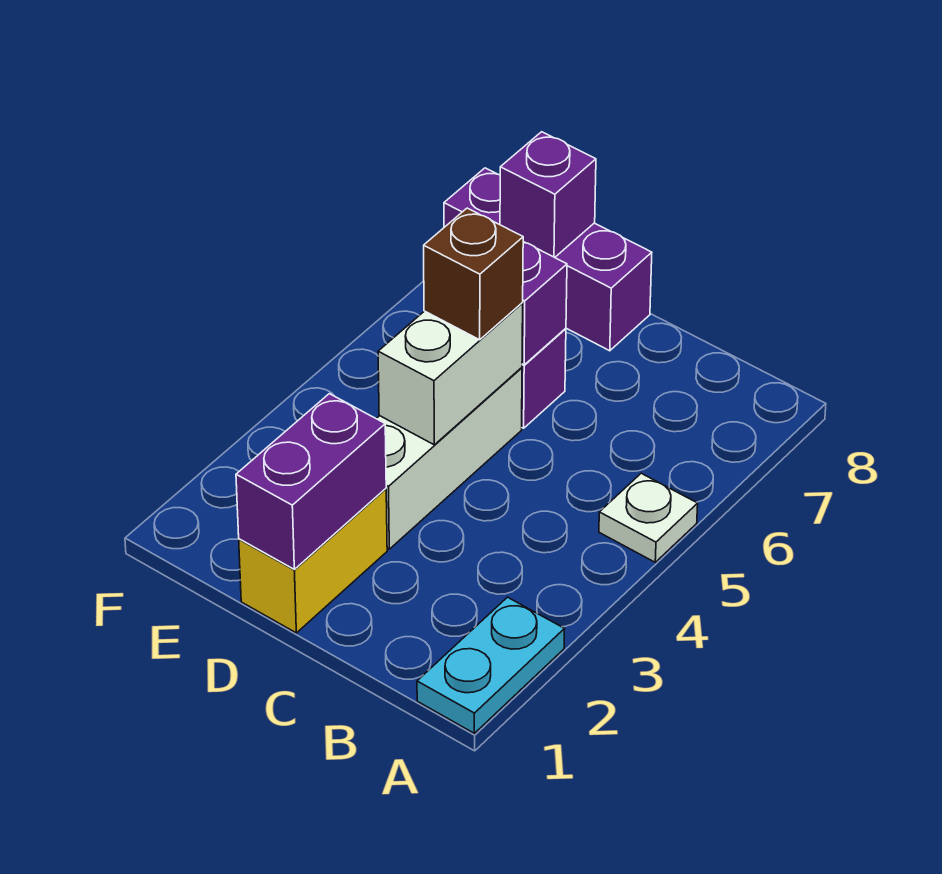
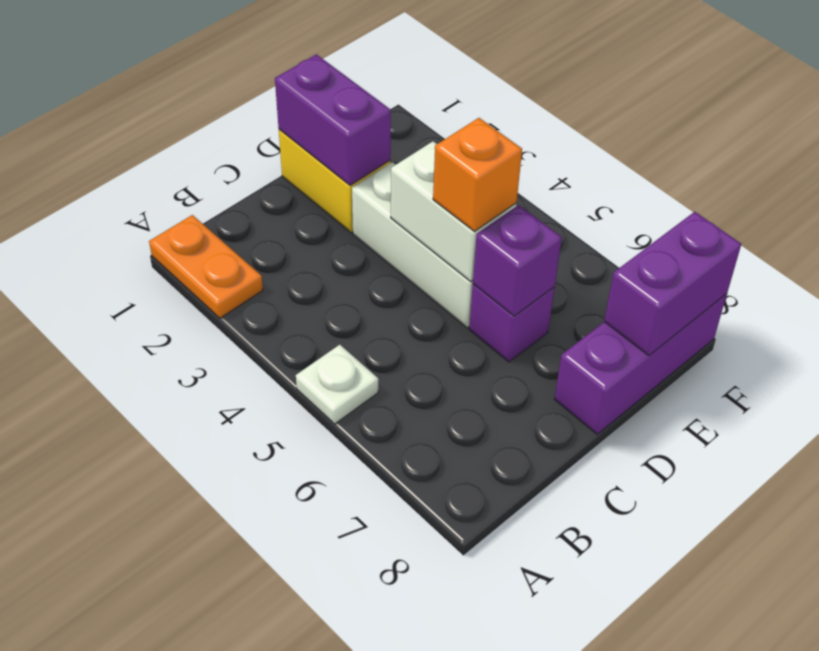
cyan 1x2 plate [417,597,564,733] -> orange 1x2 plate [149,215,263,318]
brown 1x1 brick [424,208,523,340] -> orange 1x1 brick [433,118,522,231]
purple 1x1 brick [500,132,596,257] -> purple 1x2 brick [604,212,741,356]

